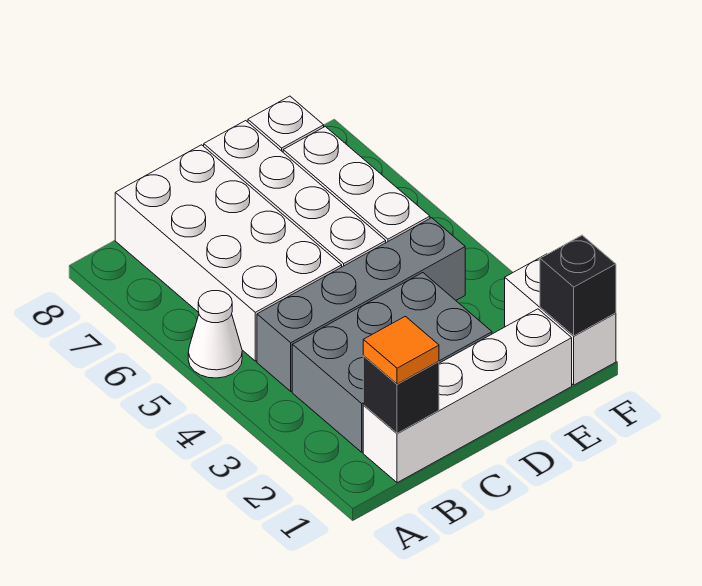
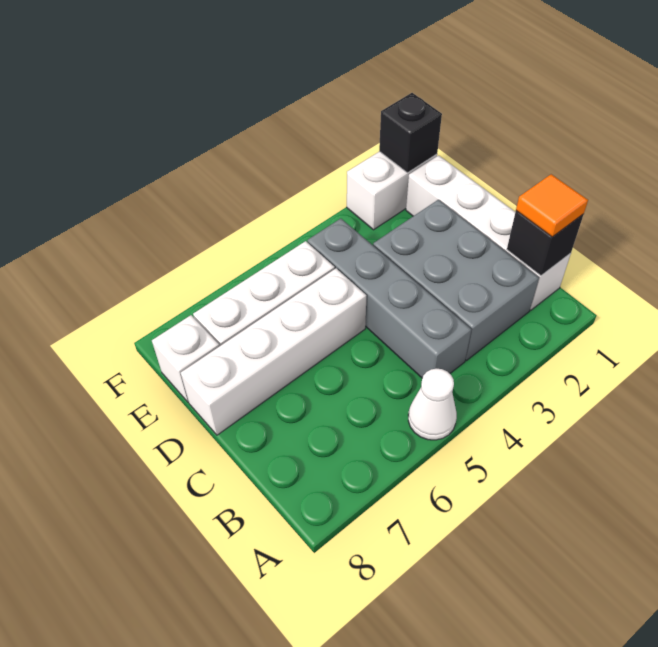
white 2x4 brick [115,145,342,361] -> none

